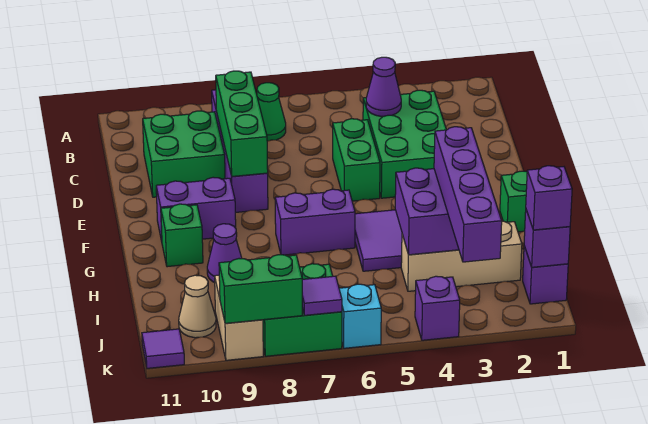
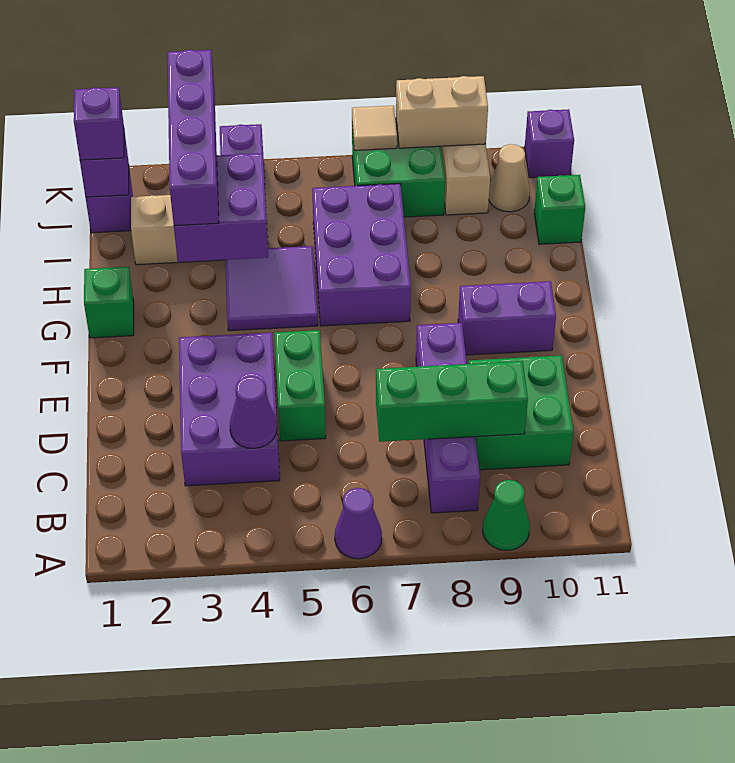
green 1x1 cone [257,83,286,141] -> green 1x1 cone moved to [483,480,530,550]
green 2x3 brick [363,90,446,198] -> purple 2x3 brick [179,333,280,486]
green 1x3 brick [216,71,268,176] -> green 1x3 brick turned to [376,361,528,442]
purple 1x2 brick [275,189,355,255] -> purple 2x3 brick [312,184,411,326]
green 1x1 brick [161,204,203,267] -> green 1x1 brick moved to [534,175,585,244]
purple 1x1 cone [207,224,242,283] -> purple 1x1 cone moved to [335,488,382,559]
cyan 1x1 brick [339,284,381,348] -> none
purple 1x1 tile [302,276,342,315] -> tan 1x1 tile [352,106,397,150]
green 1x2 brick [219,255,302,323] -> tan 1x2 brick [396,76,488,148]
purple 1x1 tile [142,329,184,368] -> purple 1x1 brick [525,109,574,178]

